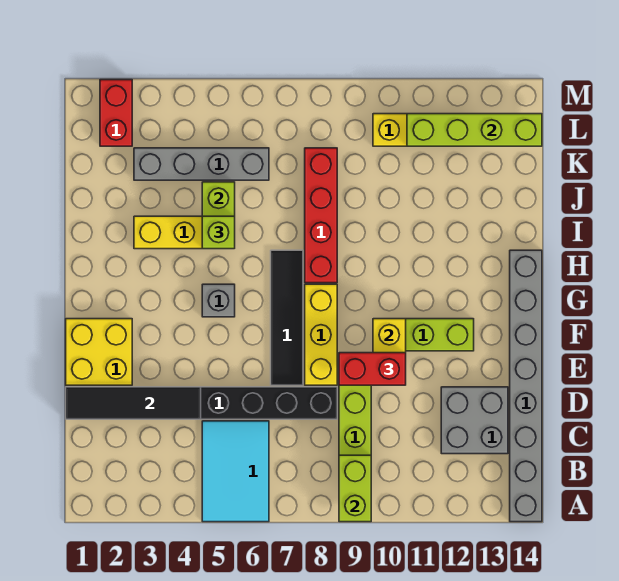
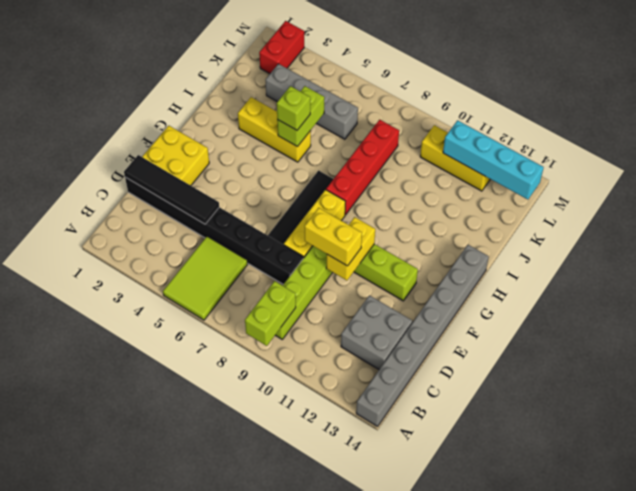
cyan 2x3 tile [202,421,269,522] -> lime 2x3 tile [163,236,248,320]
red 1x2 brick [339,353,406,385] -> yellow 1x2 brick [305,208,362,266]
grey 1x1 brick [202,284,235,317] -> none
lime 1x4 brick [407,114,542,146] -> cyan 1x4 brick [443,120,544,199]

